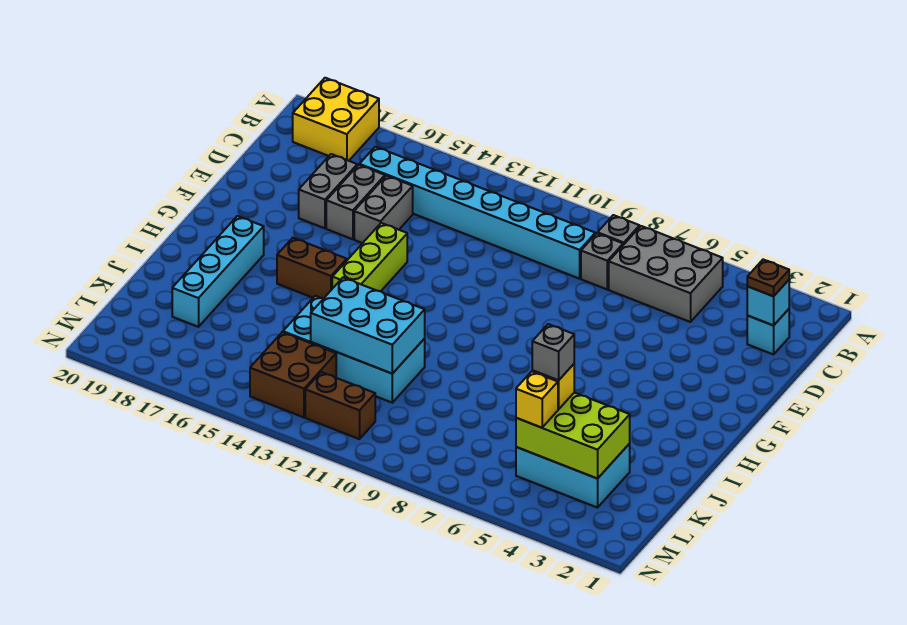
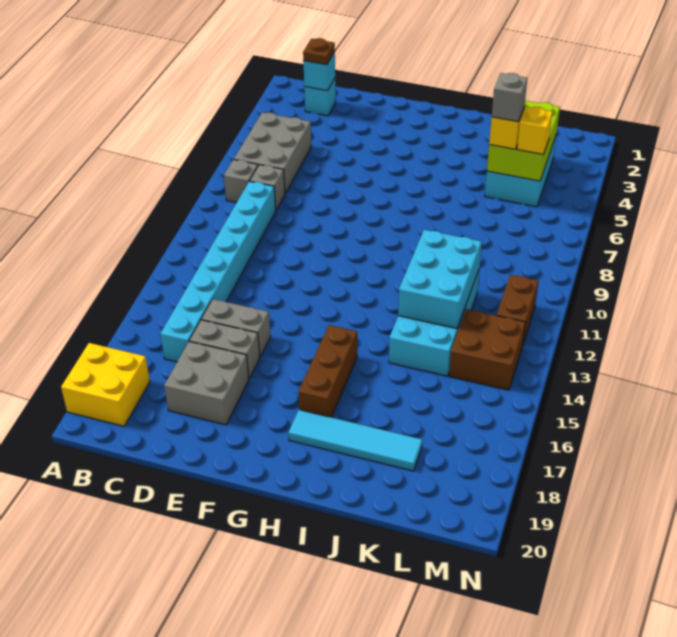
grey 1x2 brick [299,154,357,228] -> grey 2x2 brick [164,341,249,425]
lime 1x3 brick [332,223,407,291] -> none
brown 1x2 brick [277,238,347,298] -> brown 1x3 brick [298,325,357,417]
cyan 1x4 brick [172,216,264,327] -> cyan 1x4 tile [288,410,422,471]

